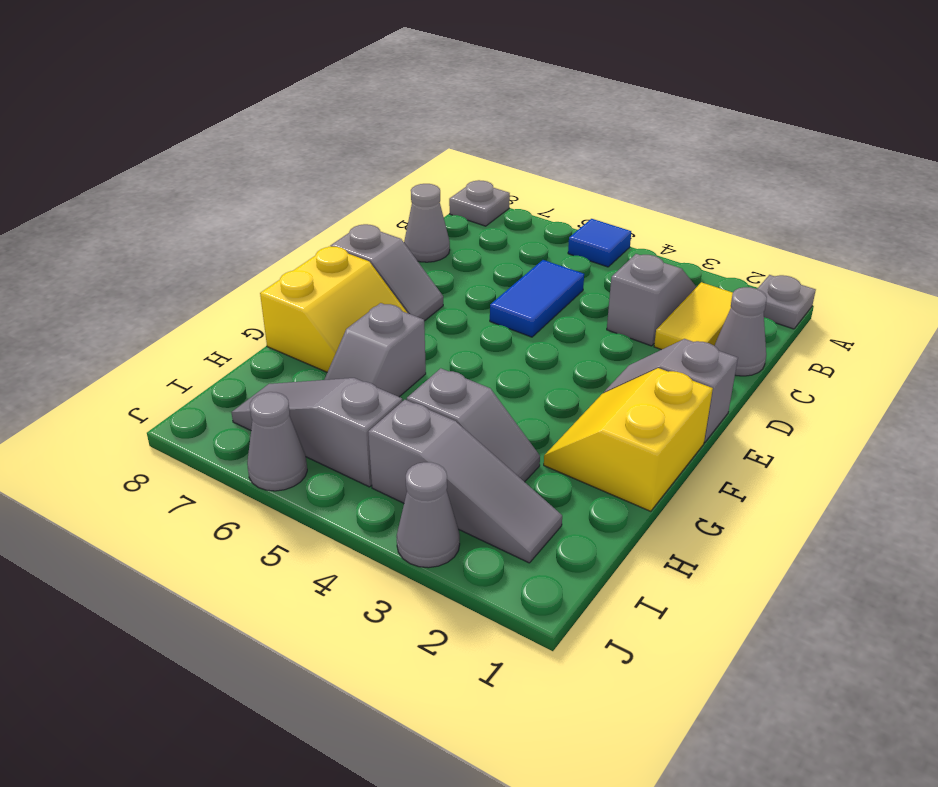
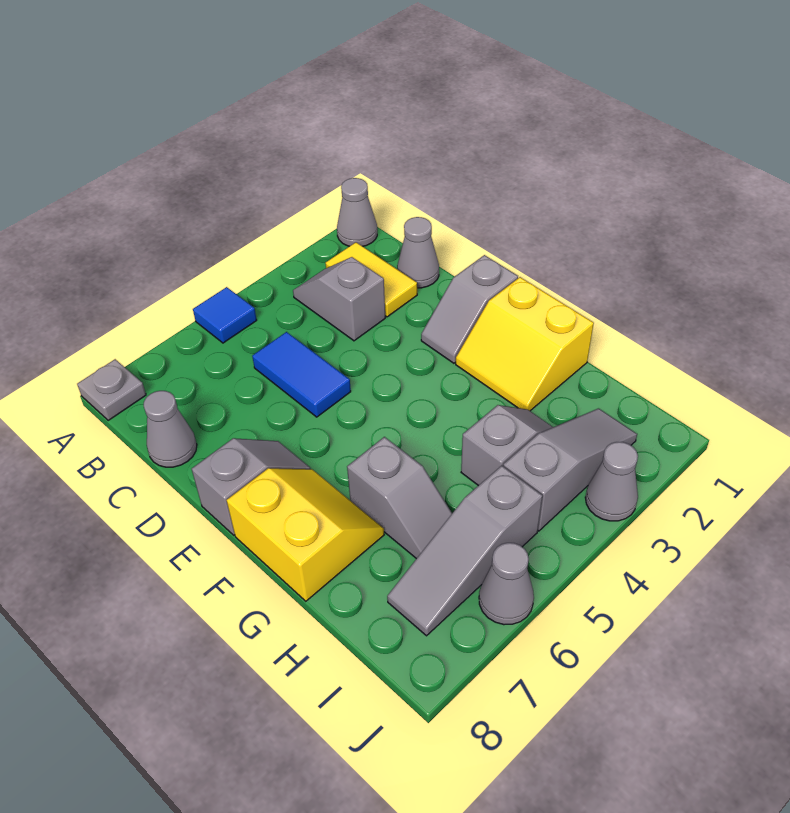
grey 1x1 plate [757,275,816,329] -> grey 1x1 cone [337,178,377,246]

